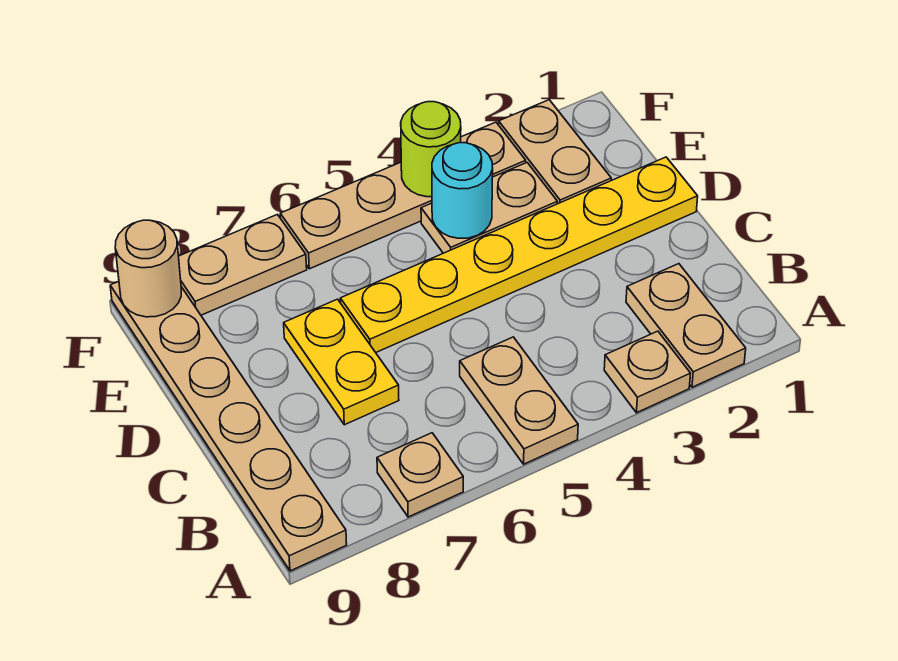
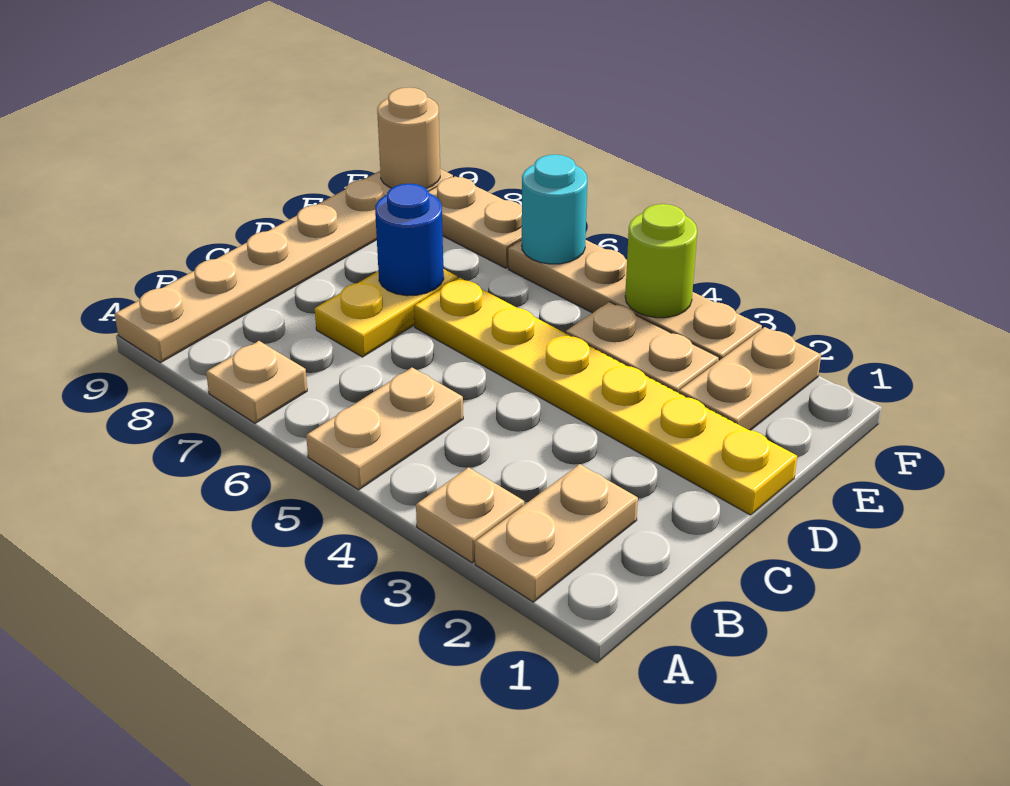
none -> blue 1x1 round brick [375,184,444,296]
cyan 1x1 round brick [432,143,493,238] -> cyan 1x1 round brick moved to [522,155,587,264]

